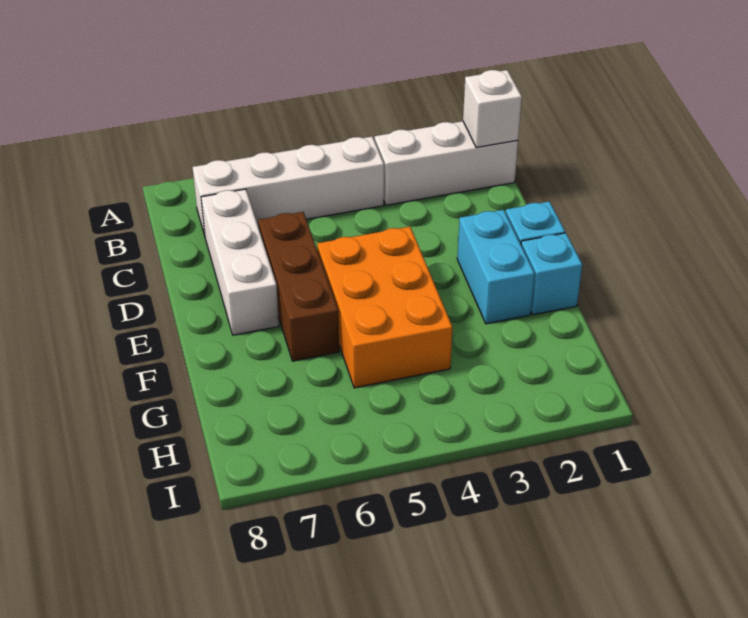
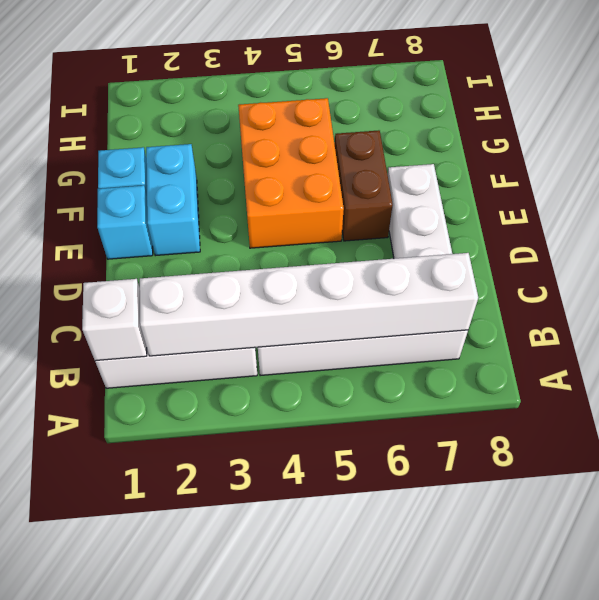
none -> white 1x6 brick [140,253,478,356]
brown 1x3 brick [258,212,339,361] -> brown 1x2 brick [335,130,393,241]

